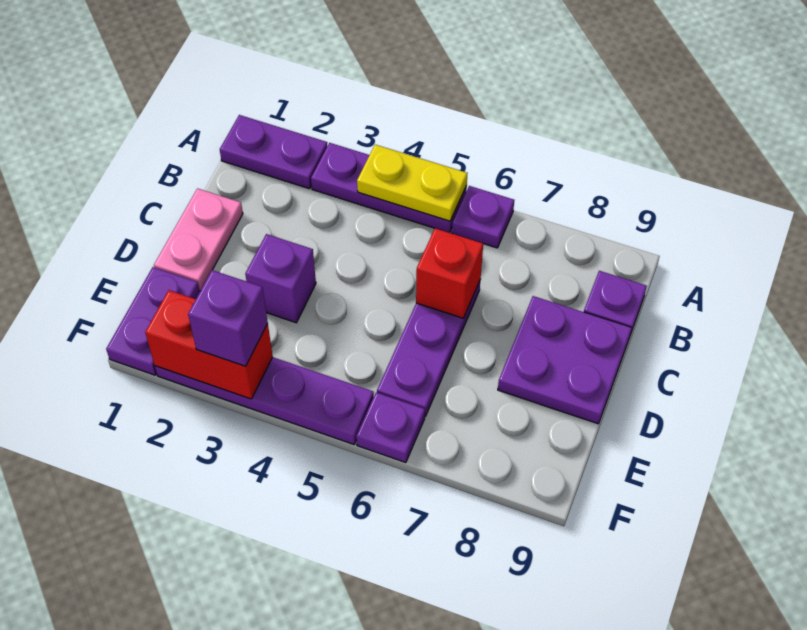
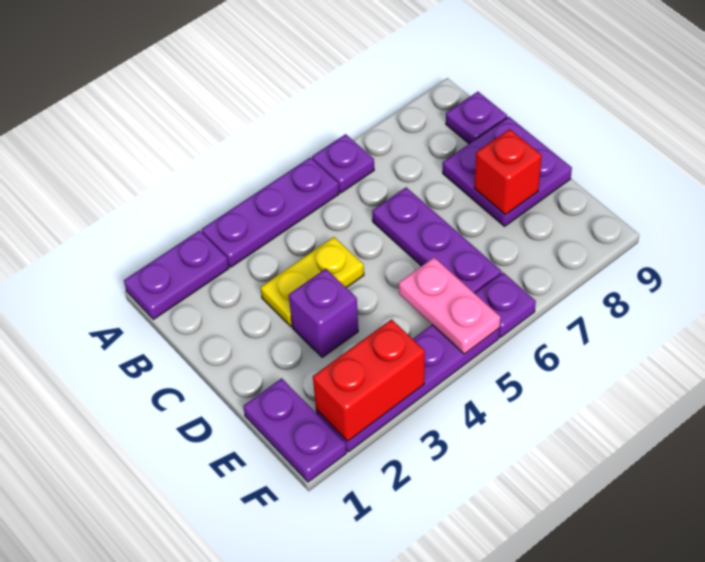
yellow 1x2 plate [357,145,467,221] -> yellow 1x2 plate moved to [260,237,364,326]
pink 1x2 plate [154,189,243,291] -> pink 1x2 plate moved to [399,258,500,354]
red 1x1 brick [416,228,483,318] -> red 1x1 brick moved to [474,129,542,215]
purple 1x1 brick [188,270,268,366] -> none

